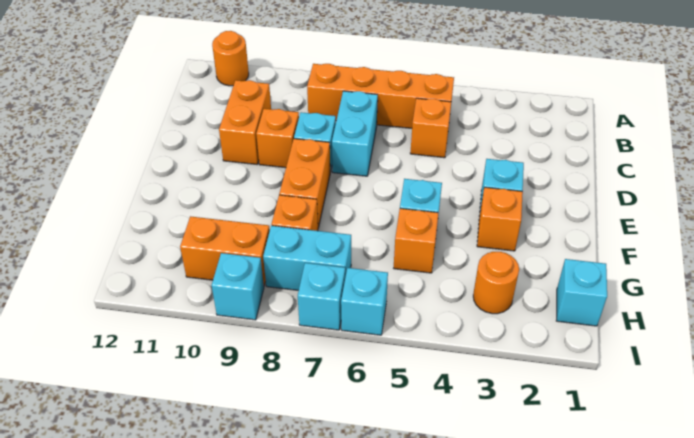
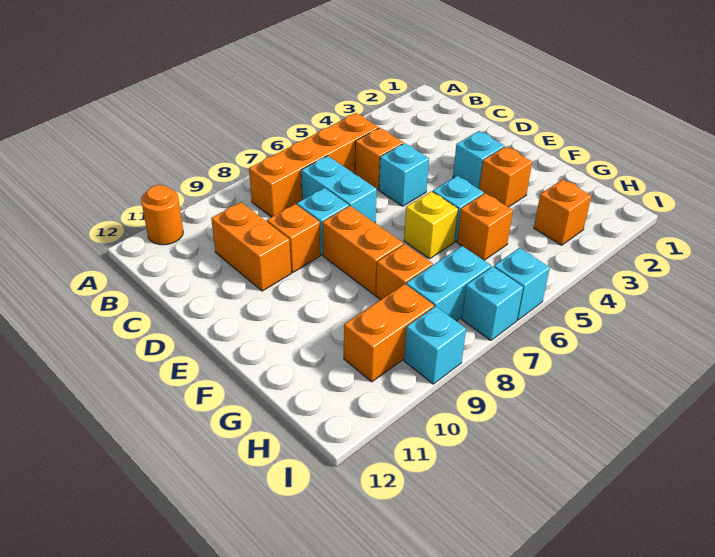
none -> yellow 1x1 brick [404,191,458,259]
cyan 1x1 brick [556,259,607,326] -> cyan 1x1 brick moved to [379,143,429,206]
orange 1x1 round brick [473,252,519,314] -> orange 1x1 brick [534,179,591,245]

